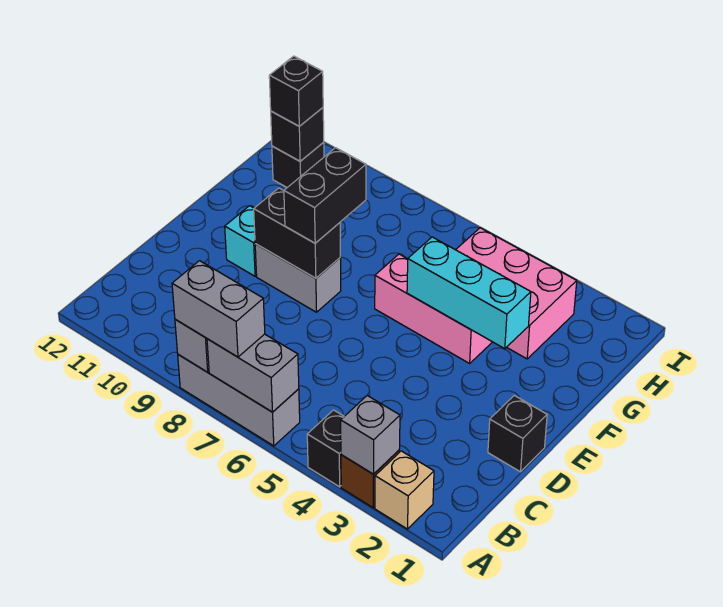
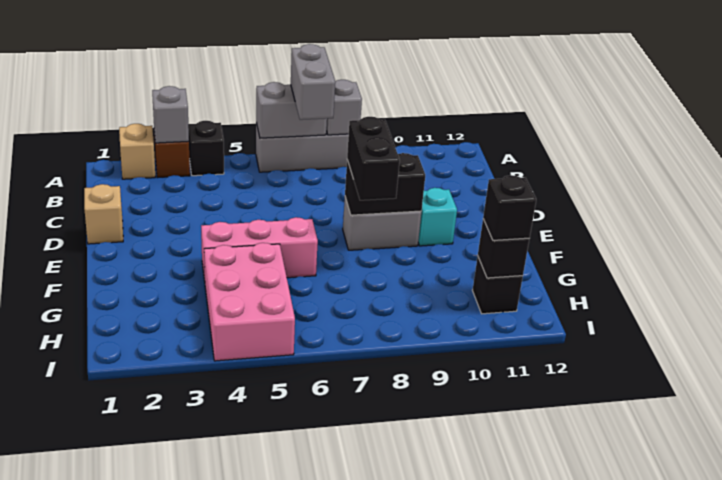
grey 1x2 brick [172,261,265,357] -> grey 1x2 brick turned to [291,44,335,120]
black 1x1 brick [488,395,547,472] -> tan 1x1 brick [84,184,123,244]
cyan 1x3 brick [407,237,531,349] -> none
pink 2x3 brick [456,228,577,359] -> pink 2x3 brick turned to [204,243,295,361]

